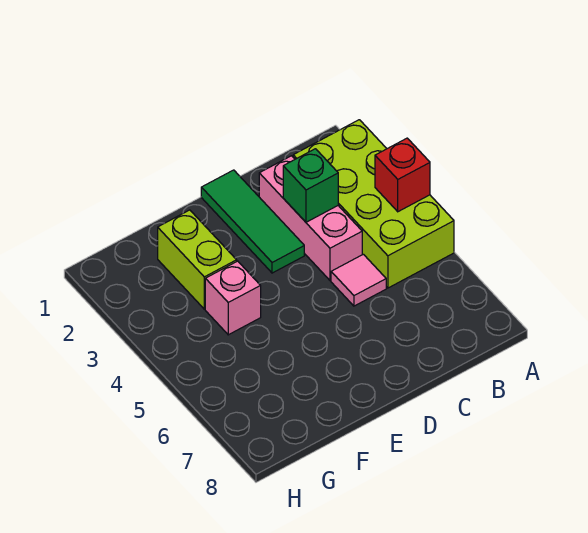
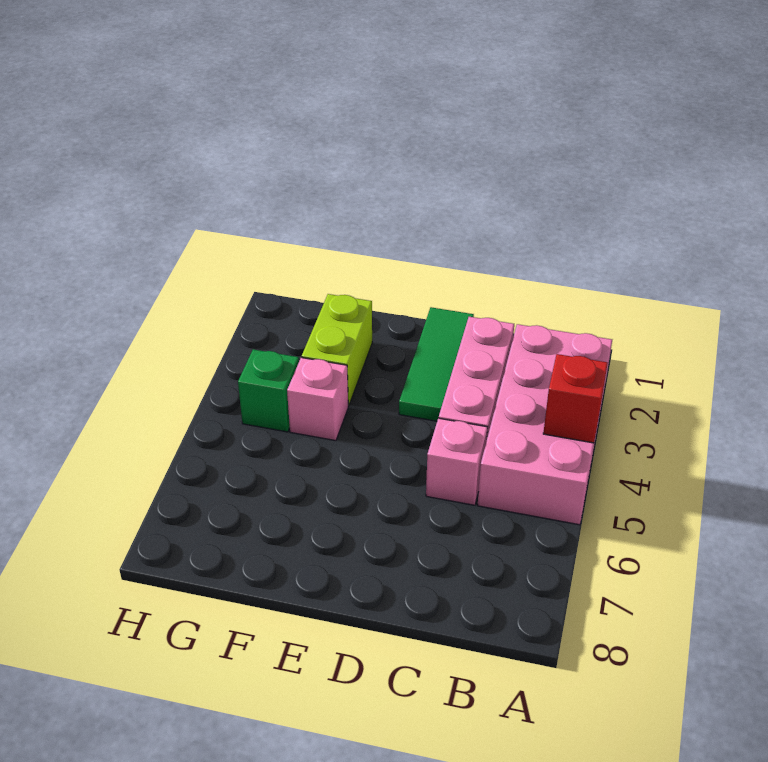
lime 2x4 brick [293,120,454,288] -> pink 2x4 brick [478,324,612,525]
green 1x1 brick [283,149,338,222] -> green 1x1 brick moved to [238,349,299,432]
pink 1x1 tile [331,254,386,306] -> pink 1x1 brick [426,418,488,505]

